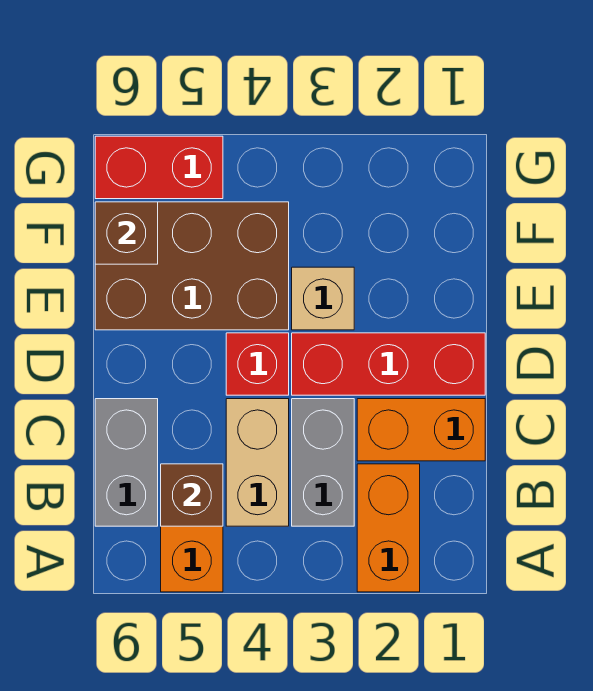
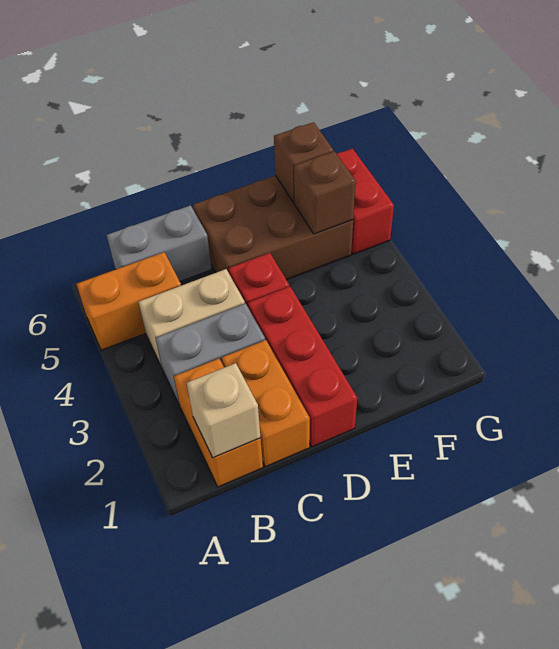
orange 1x2 brick [357,464,420,592] -> orange 1x2 brick turned to [174,359,263,487]
brown 1x1 brick [161,464,223,526] -> brown 1x1 brick moved to [294,151,356,234]
tan 1x1 brick [292,267,354,330] -> tan 1x1 brick moved to [187,363,260,458]
brown 2x3 brick [95,202,289,330] -> brown 2x3 brick turned to [193,176,353,280]

